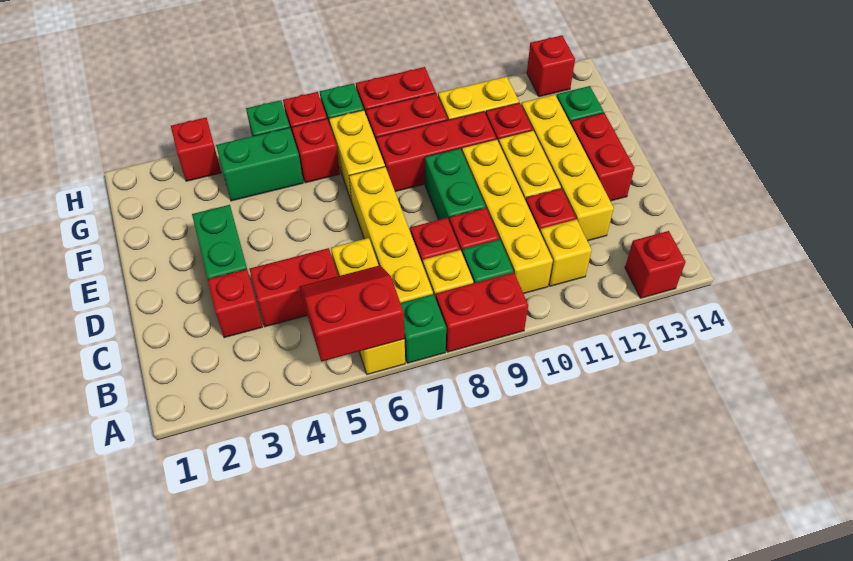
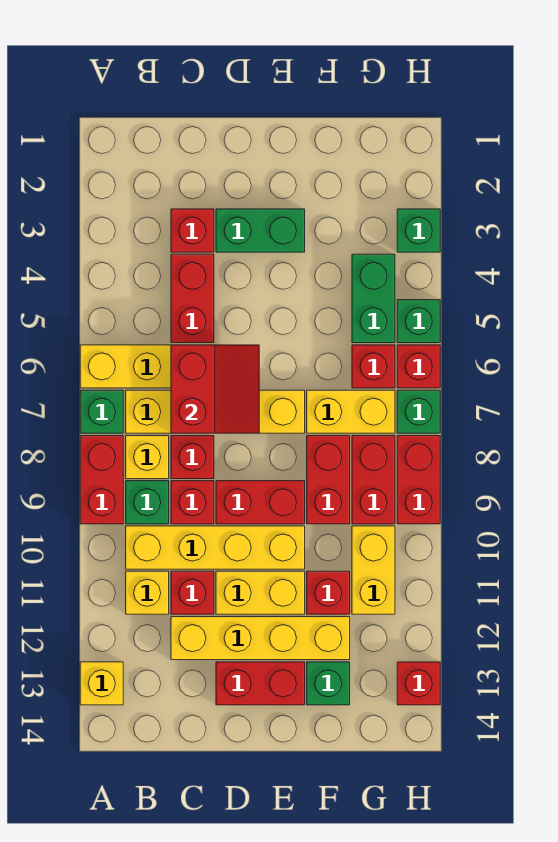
red 2x2 slope [300,265,405,362] -> red 2x2 slope moved to [171,345,259,433]
red 1x1 brick [625,231,686,298] -> yellow 1x1 brick [80,662,123,705]
green 1x2 brick [425,148,485,220] -> red 1x2 brick [216,481,305,524]
red 1x3 brick [376,112,496,192] -> red 1x2 brick [307,436,350,524]
red 1x1 brick [171,118,221,181] -> green 1x1 brick [397,209,440,252]

